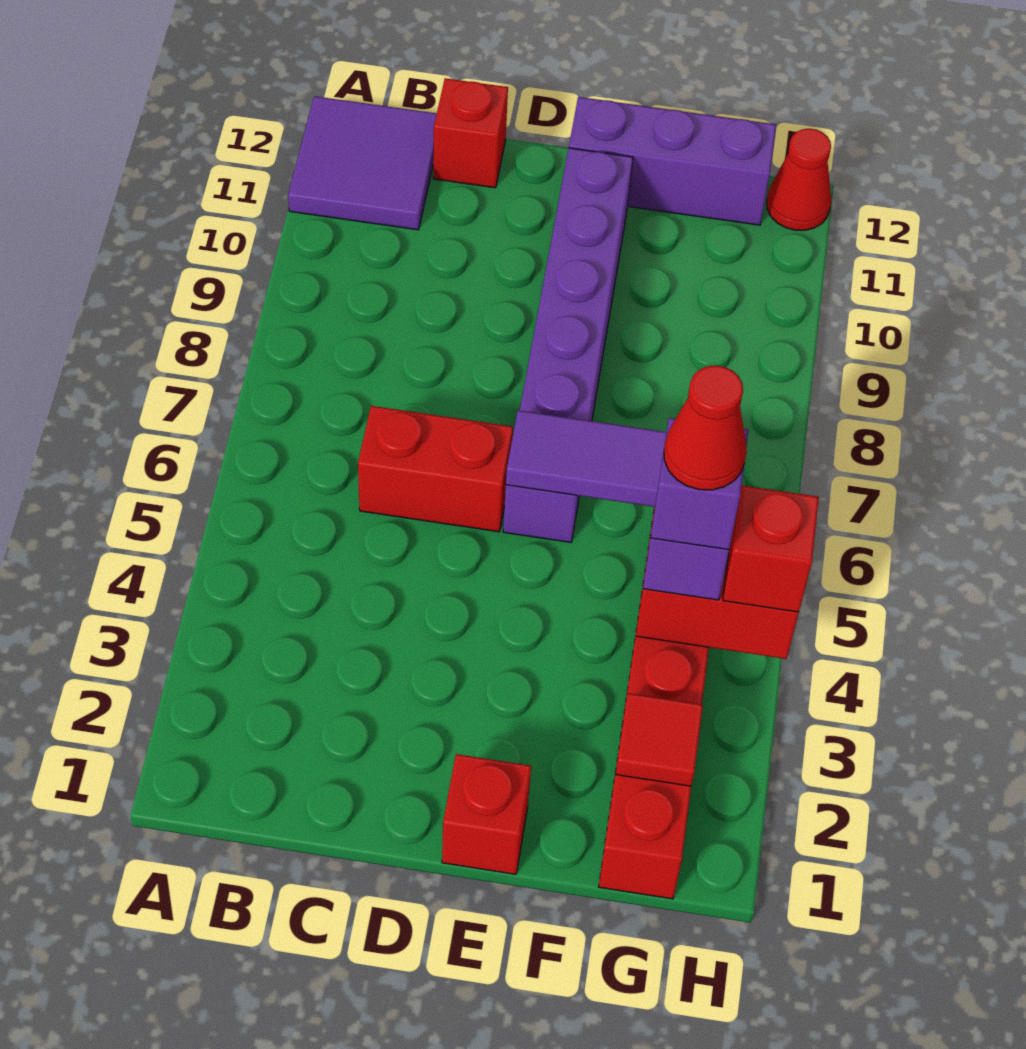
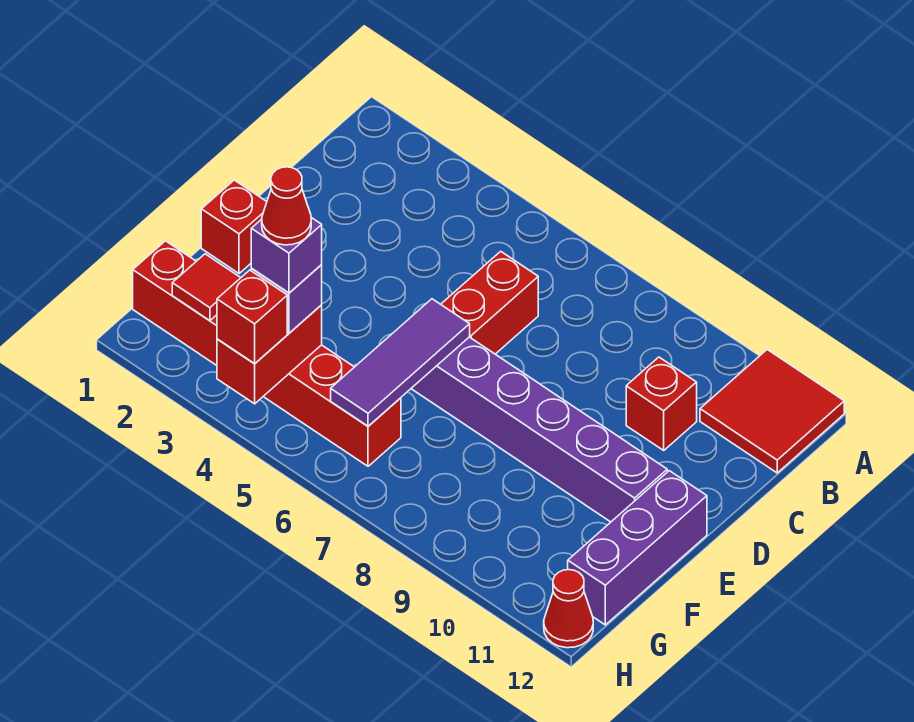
purple 2x2 tile [288,96,437,230] -> red 2x2 tile [700,350,844,473]
red 1x1 brick [433,78,508,188] -> red 1x1 brick moved to [626,357,697,450]

